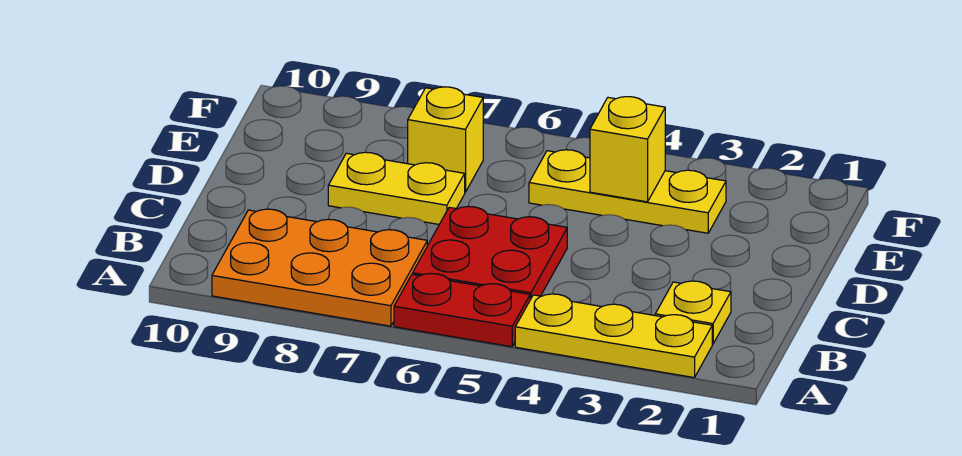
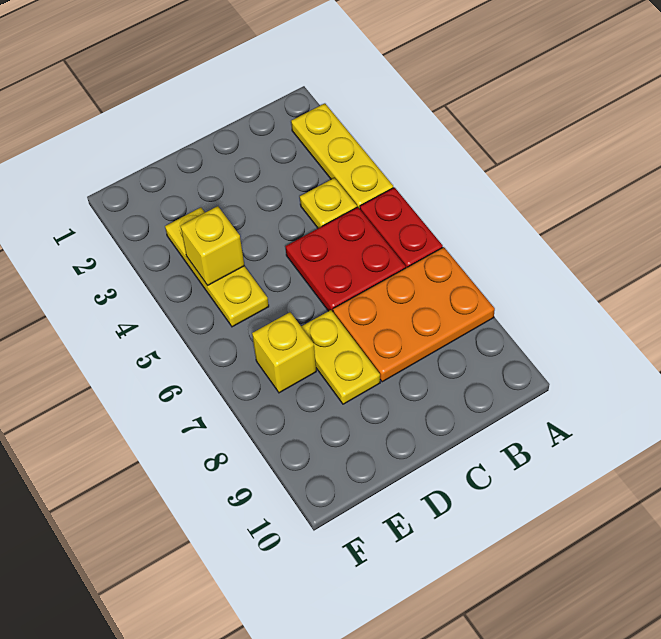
orange 2x3 plate [212,209,427,326] -> orange 2x3 plate turned to [333,247,495,382]
yellow 1x1 plate [655,281,731,344] -> yellow 1x1 plate moved to [300,178,357,228]

